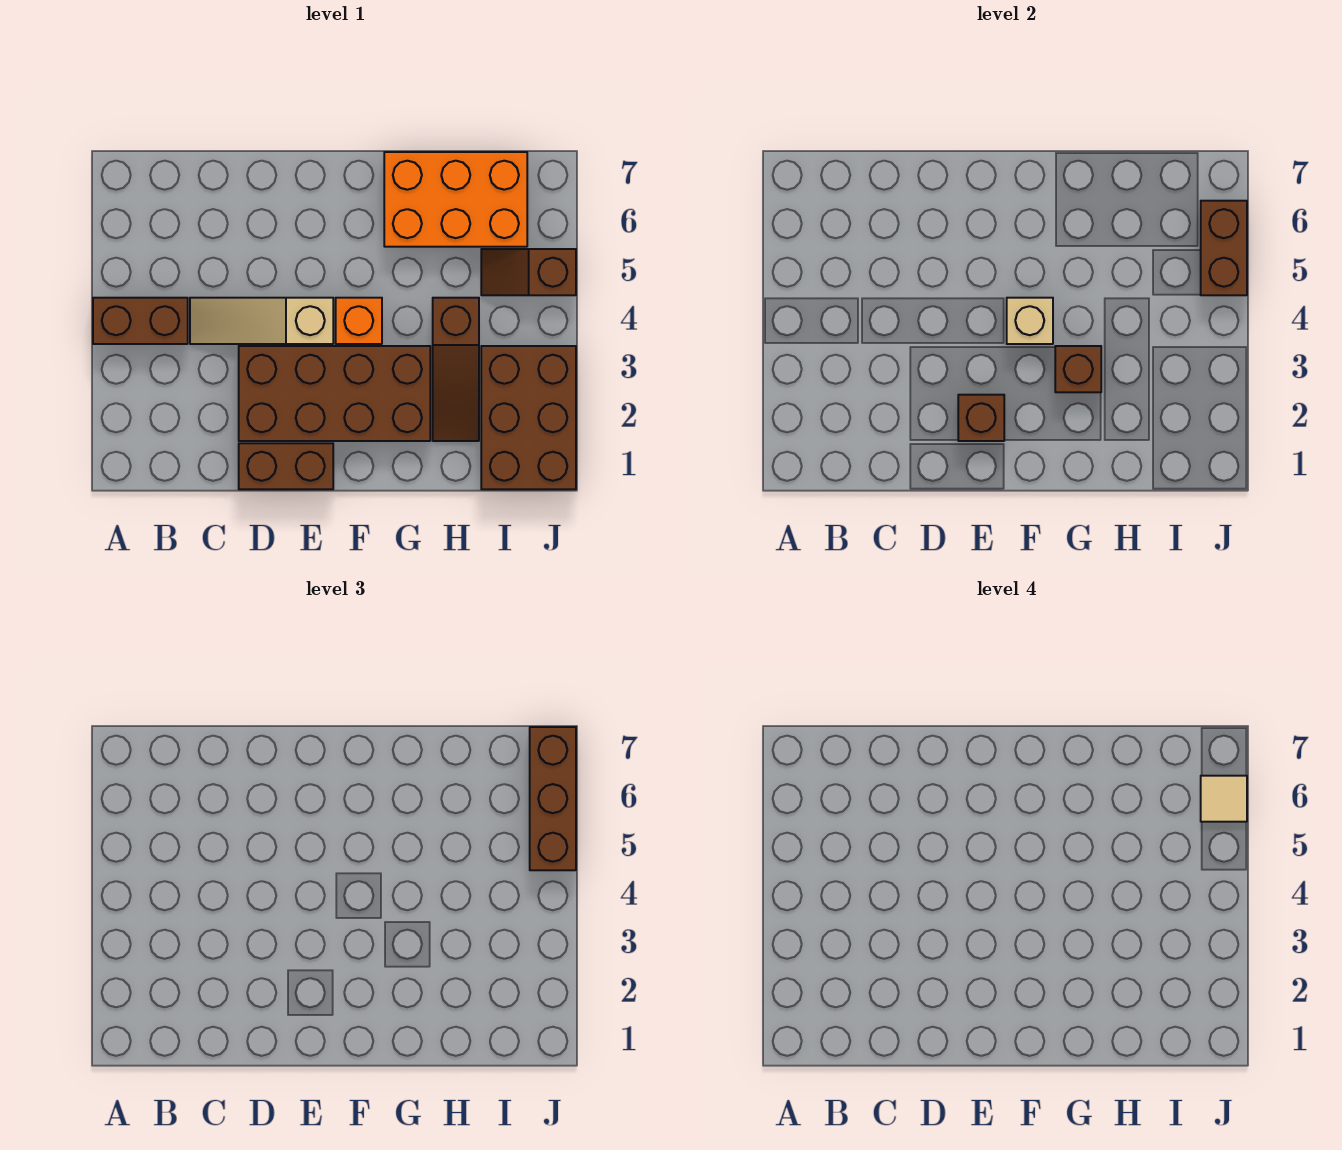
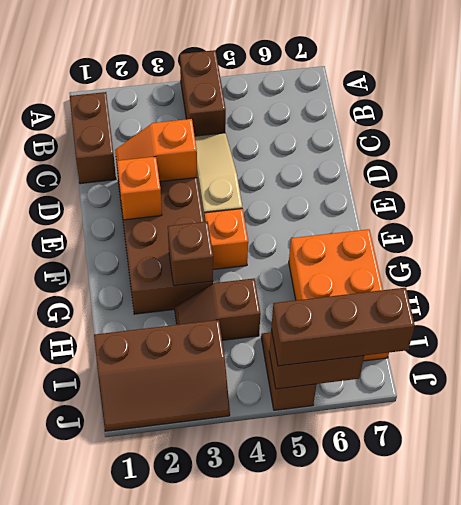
brown 1x2 brick [239,443,333,489] -> brown 1x2 brick moved to [70,92,116,184]
none -> orange 1x2 slope [115,119,197,182]
brown 1x1 brick [958,395,1004,441] -> orange 1x1 brick [117,157,162,220]
tan 1x1 brick [1007,298,1053,344] -> none
brown 1x3 slope [433,298,479,441] -> brown 1x2 slope [175,279,261,340]
brown 2x3 brick [481,346,576,489] -> brown 2x3 slope [94,320,230,431]
tan 1x1 tile [1201,776,1247,822] -> none

